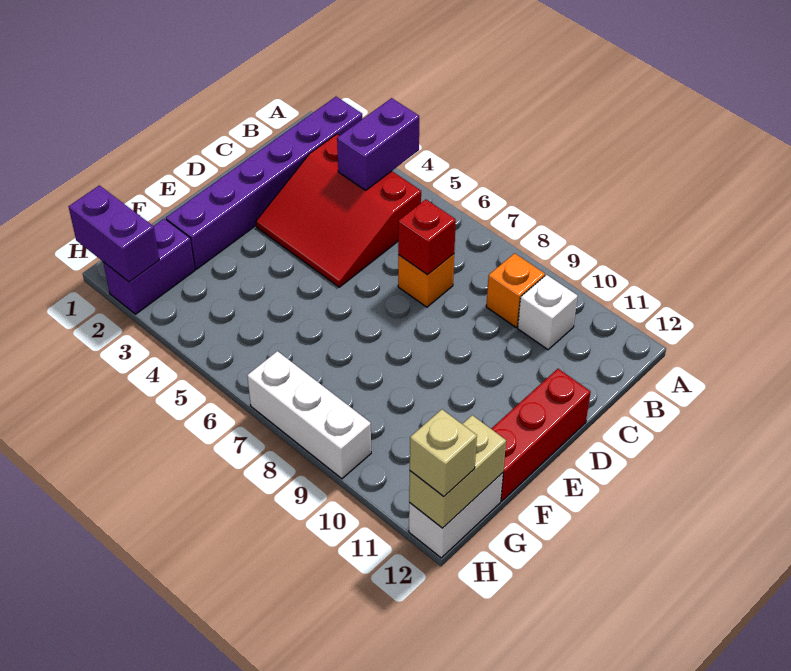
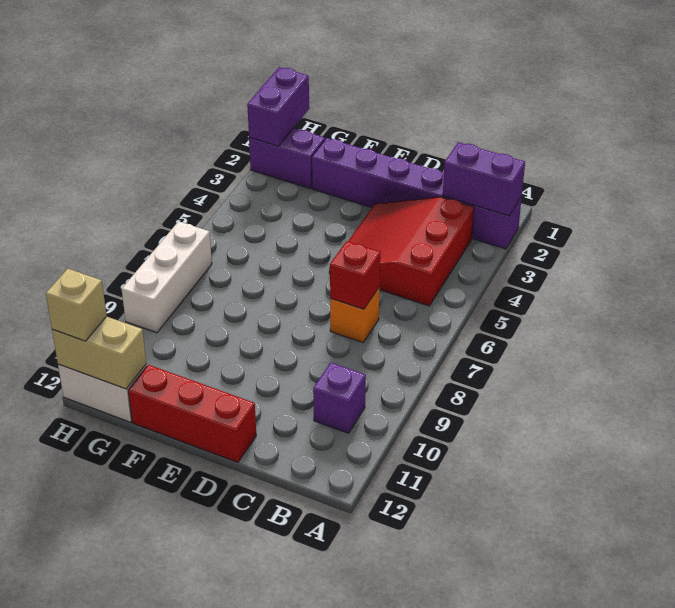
purple 1x2 brick [337,98,419,190] -> purple 1x2 brick moved to [443,142,525,216]
orange 1x1 brick [486,253,545,327] -> none
white 1x1 brick [518,275,578,350] -> purple 1x1 brick [313,363,366,433]

